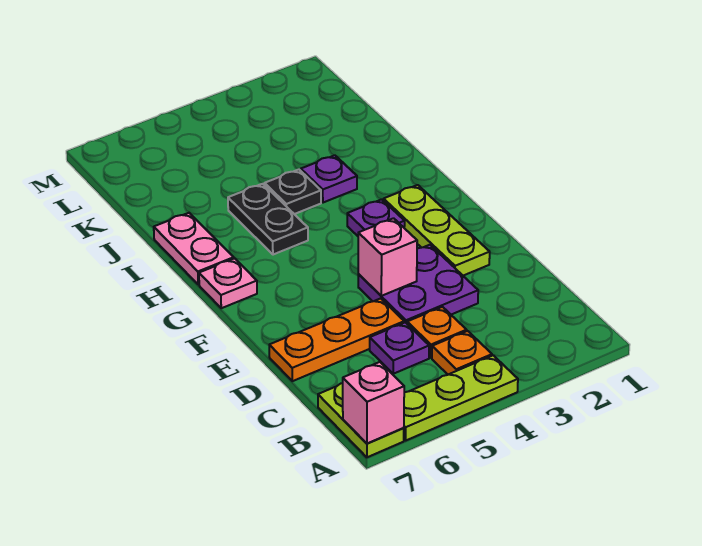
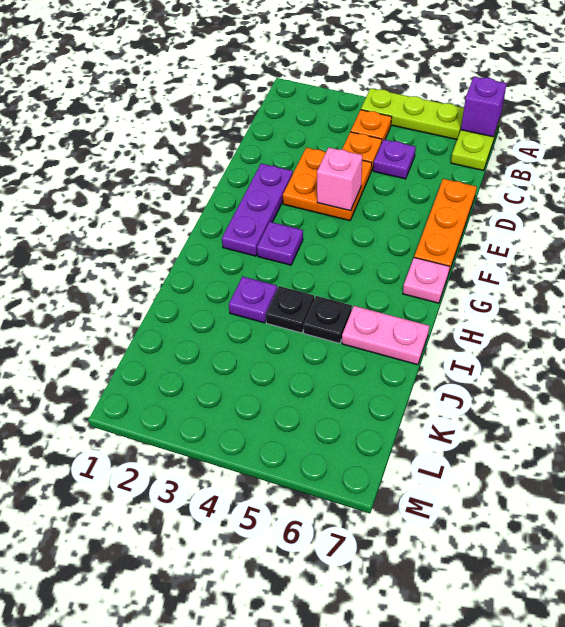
pink 1x1 brick [343,362,404,443] -> purple 1x1 brick [461,77,507,137]
purple 2x2 plate [358,245,478,323] -> orange 2x2 plate [283,148,372,221]
orange 1x3 plate [269,298,404,381] -> orange 1x3 plate turned to [414,179,477,272]
lime 1x3 plate [383,185,490,276] -> purple 1x3 plate [222,164,293,256]
black 1x2 plate [228,184,308,255] -> black 1x1 plate [304,296,352,343]
pink 1x2 plate [154,213,234,285] -> pink 1x2 plate turned to [342,306,429,365]

